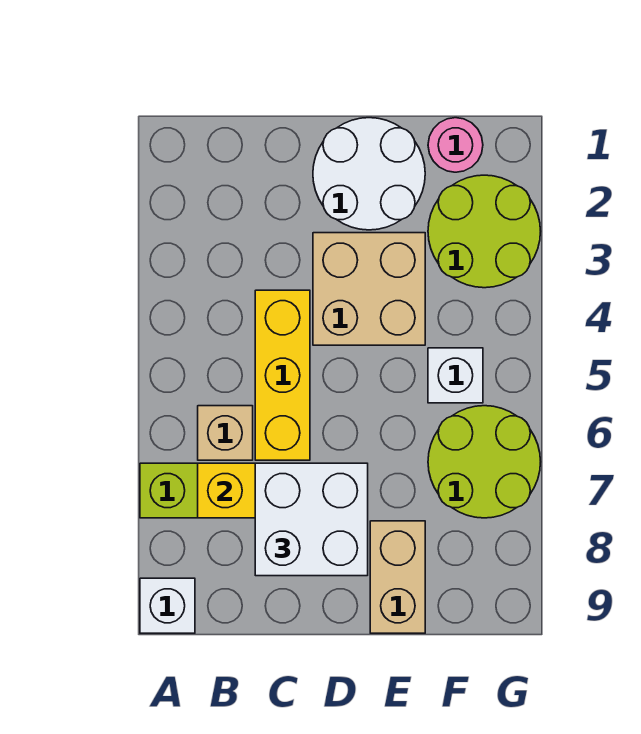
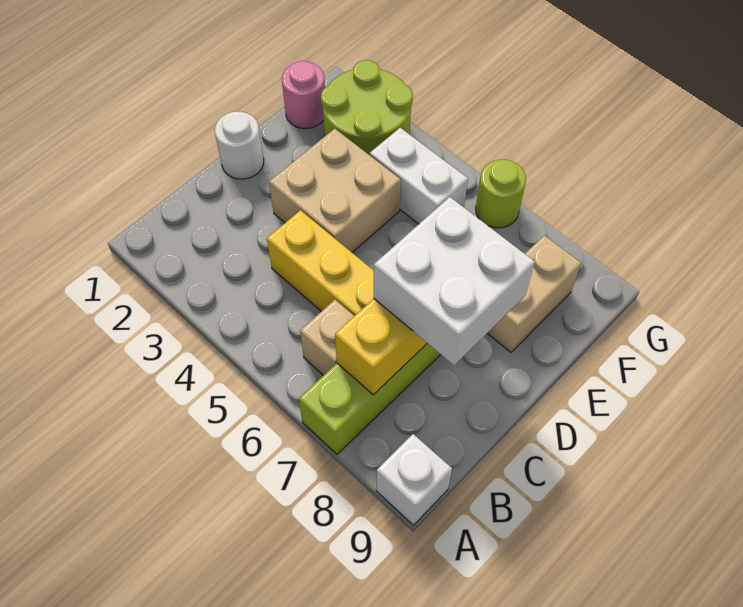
white 2x2 round brick [313,118,425,230] -> white 1x1 round brick [215,111,264,179]
tan 1x2 brick [370,521,425,633] -> tan 1x2 brick turned to [487,235,581,352]
white 1x1 brick [428,348,483,403] -> white 1x2 brick [370,128,468,224]
lime 2x2 round brick [428,406,541,518] -> lime 1x1 round brick [476,160,526,228]

